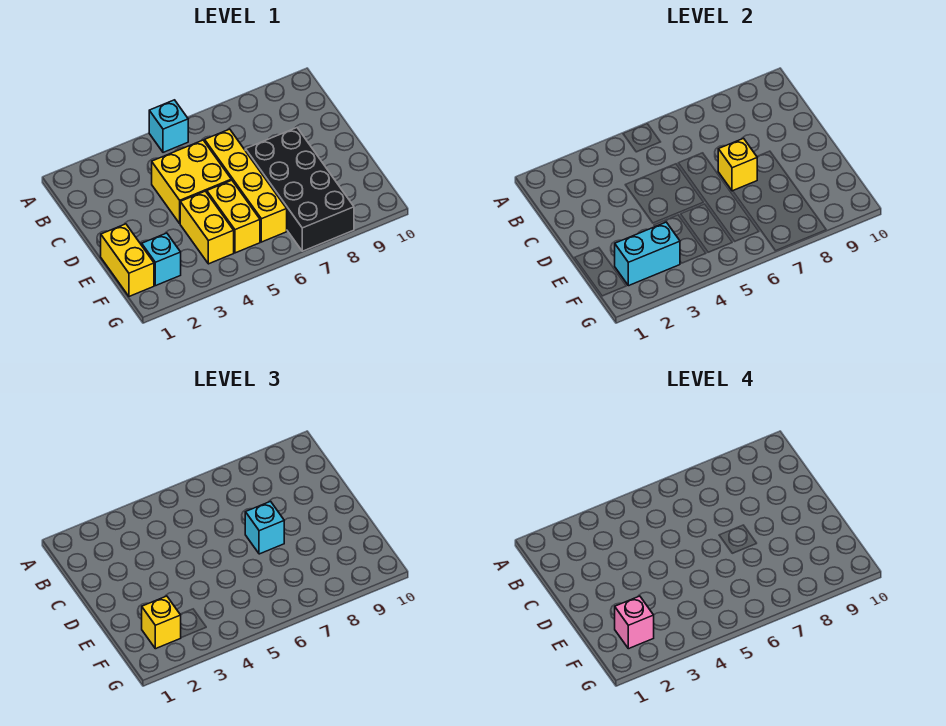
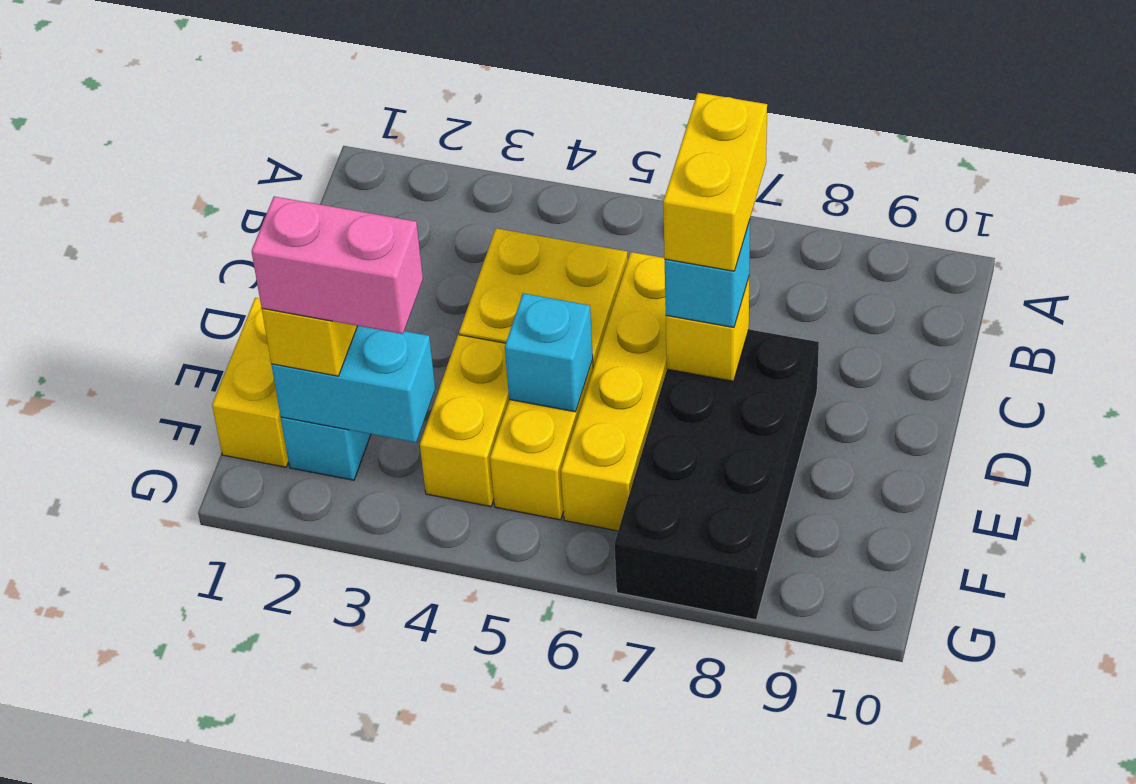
cyan 1x1 brick [149,100,188,152] -> cyan 1x1 brick moved to [505,293,593,412]
none -> yellow 1x2 brick [663,93,767,271]
pink 1x1 brick [615,596,654,649] -> pink 1x2 brick [252,196,423,334]

